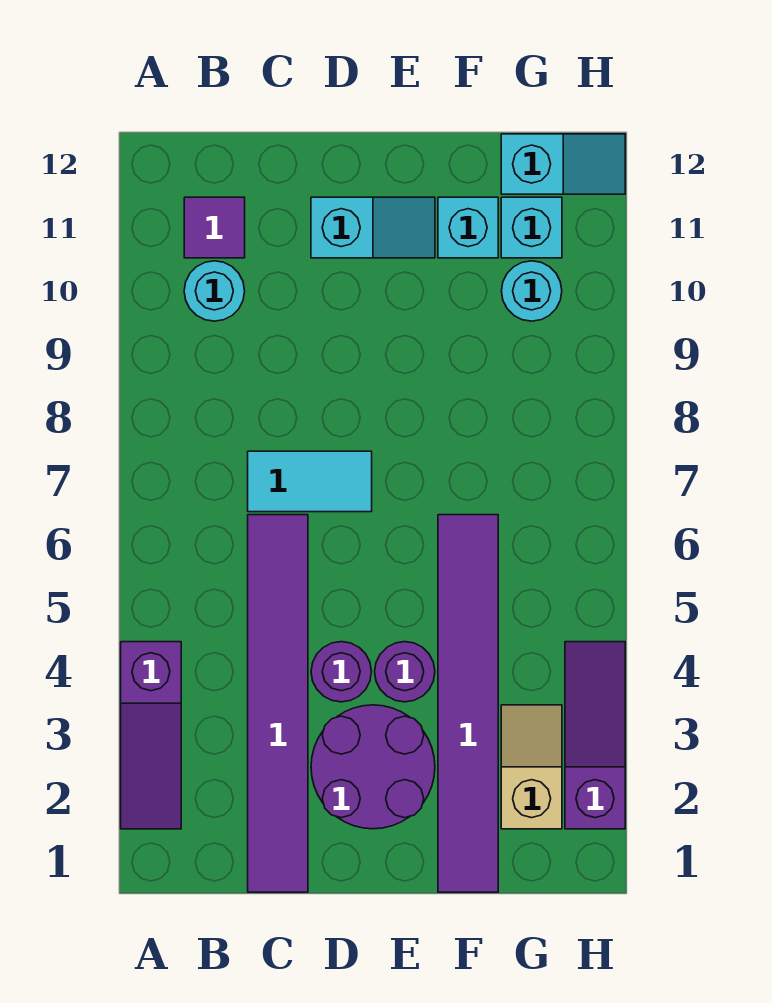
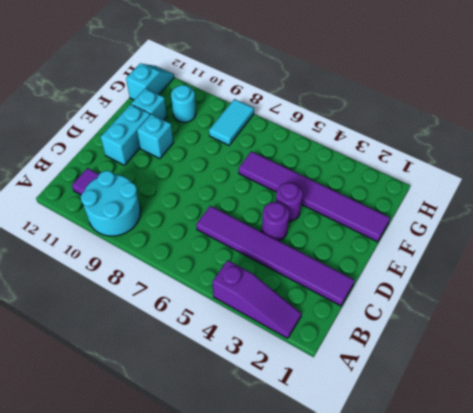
cyan 1x1 round brick [184,261,245,321] -> cyan 2x2 round brick [81,171,141,236]
cyan 1x2 tile [248,451,372,512] -> cyan 1x2 tile moved to [209,99,254,145]
purple 2x2 round brick [311,705,435,829] -> none
cyan 1x2 slope [311,197,435,258] -> cyan 1x2 brick [101,104,150,165]
tan 1x2 slope [501,705,562,829] -> none
cyan 1x1 brick [501,197,562,258] -> cyan 1x1 brick moved to [137,114,173,159]
purple 1x3 slope [565,642,625,829] -> none

